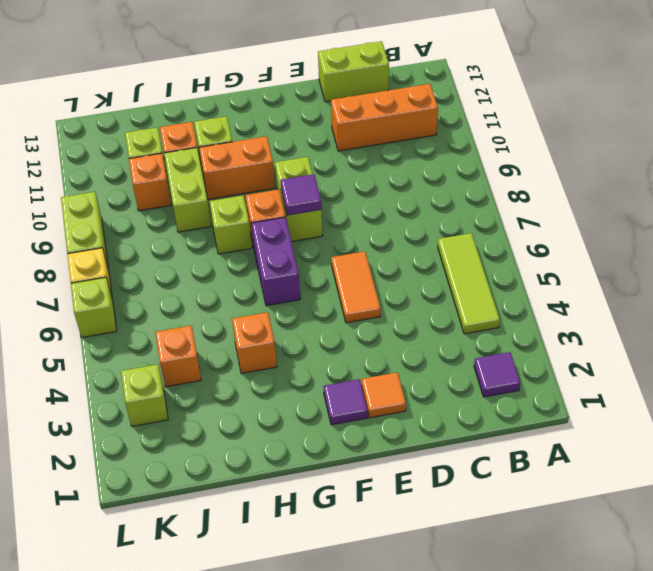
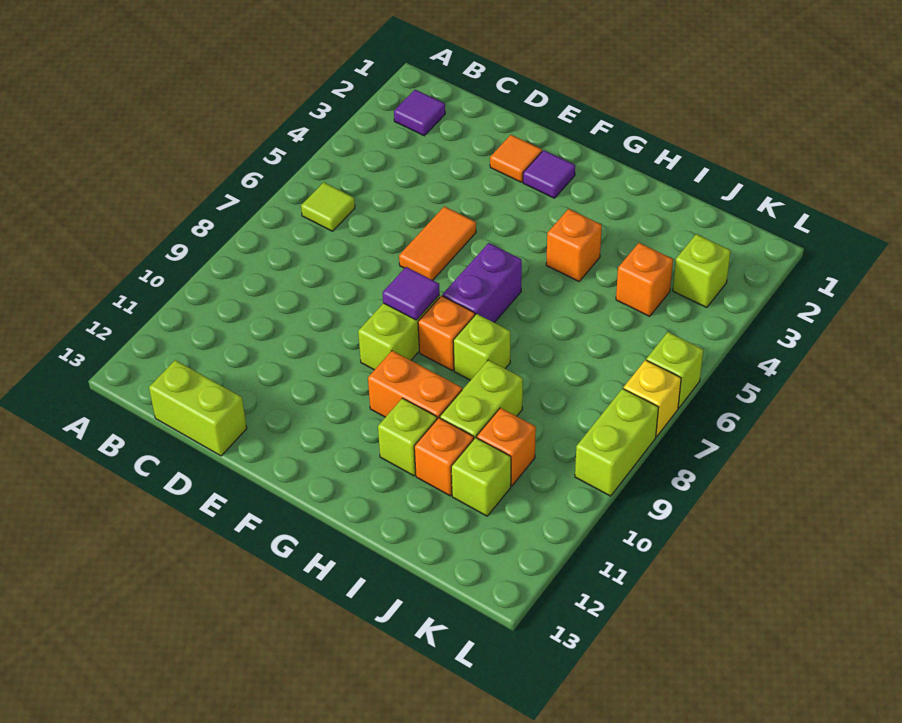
lime 1x3 tile [438,233,500,334] -> lime 1x1 tile [301,182,355,231]
orange 1x3 brick [331,84,438,151] -> none

